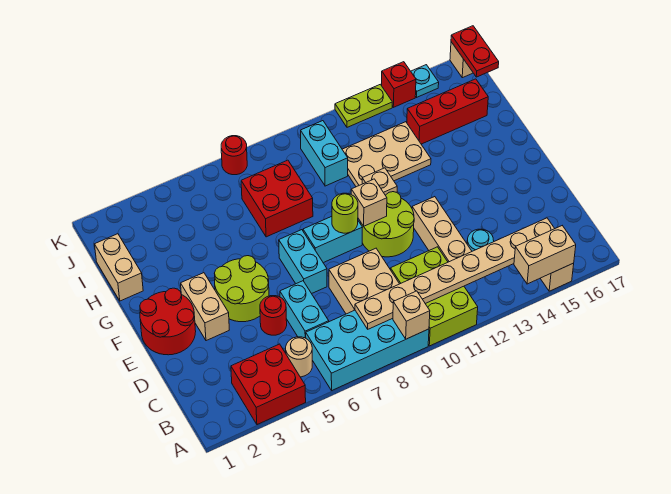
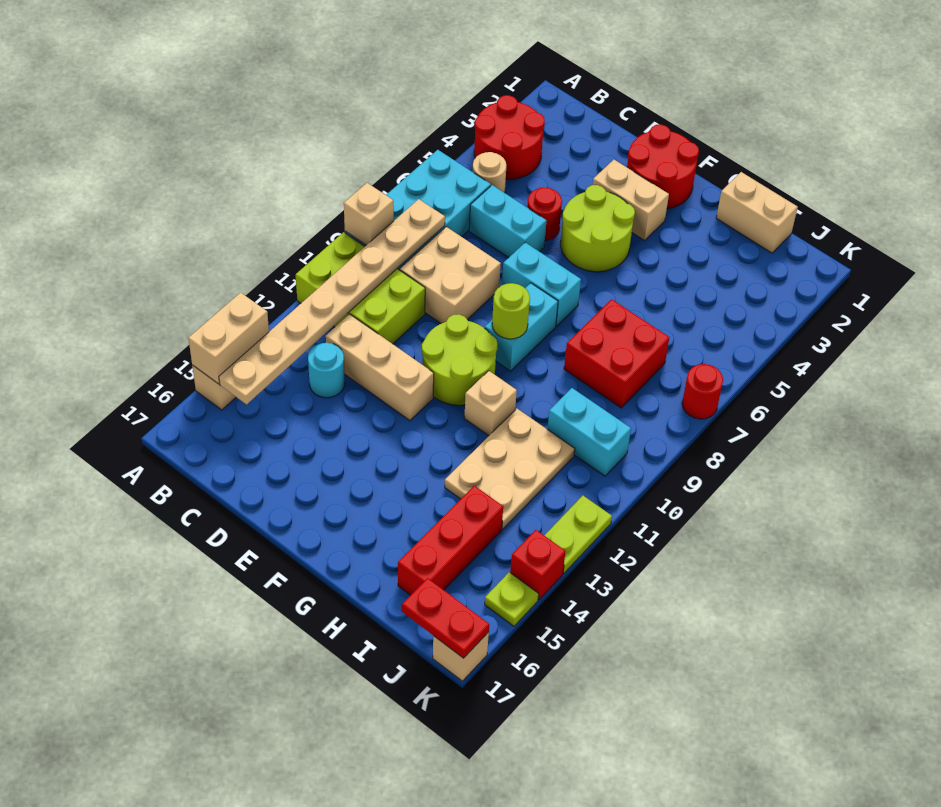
red 2x2 brick [231,344,306,425] -> red 2x2 round brick [474,95,545,179]
tan 1x1 brick [351,179,387,226] -> none
cyan 1x1 plate [411,65,439,97] -> lime 1x1 plate [485,572,539,626]

